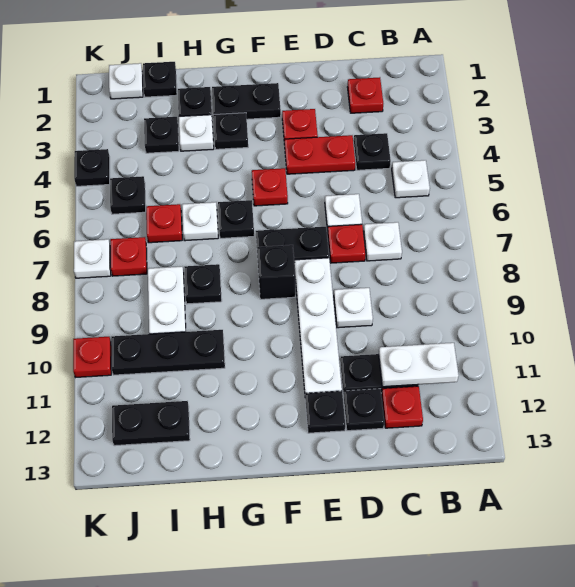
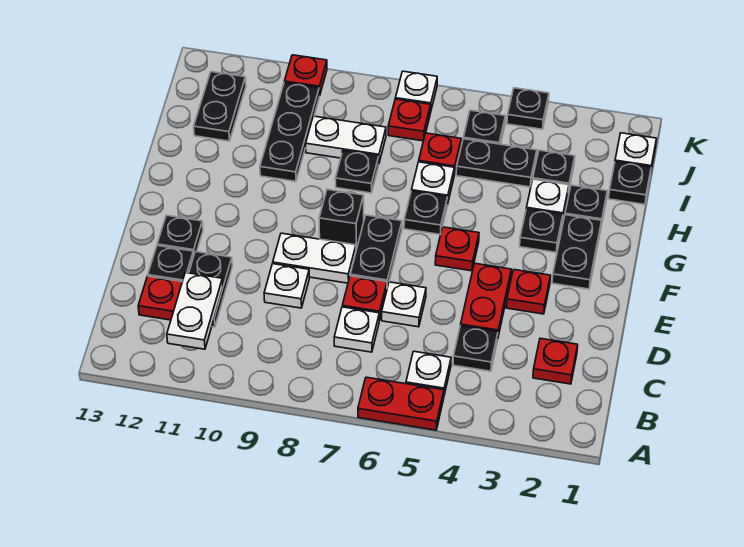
none -> red 1x2 plate [358,377,444,430]
white 1x4 plate [294,258,342,393] -> white 1x2 plate [273,233,356,283]
none -> black 1x2 plate [456,139,537,187]

